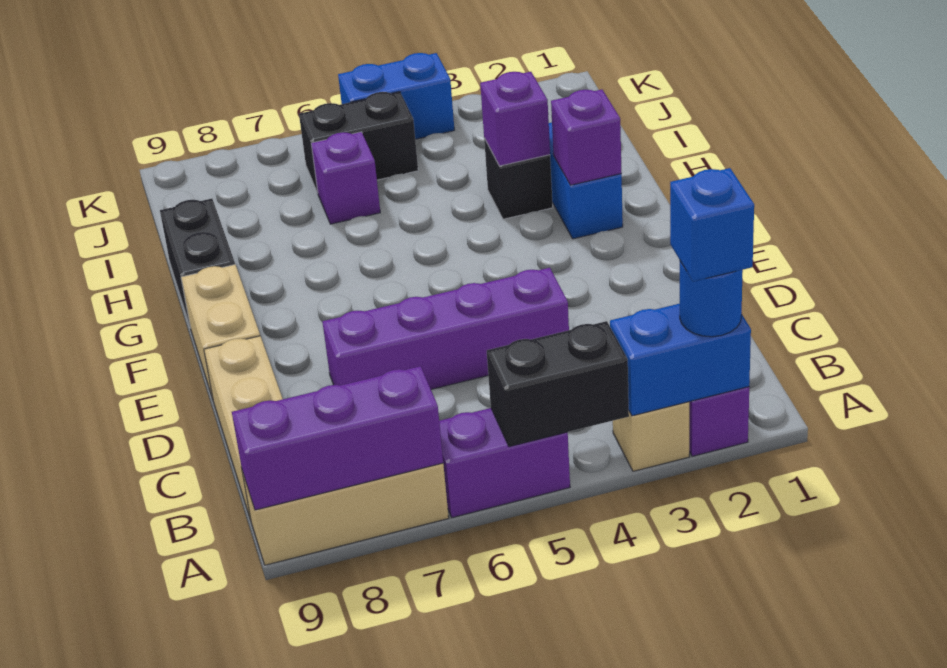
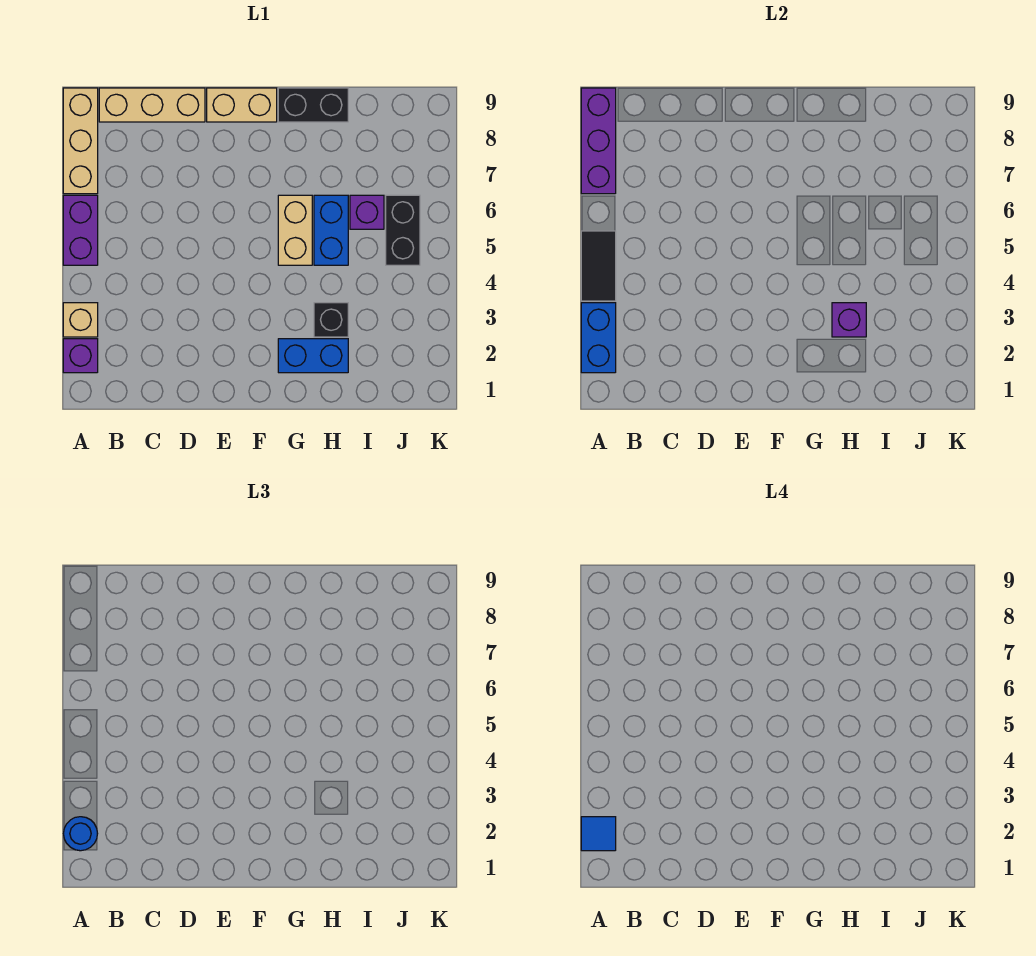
blue 1x1 brick [670,168,754,281] -> blue 1x1 tile [581,817,616,851]
black 1x2 brick [487,321,629,447] -> black 1x2 tile [581,231,616,301]
purple 1x4 brick [322,268,569,389] -> none
purple 1x1 brick [551,89,622,185] -> none
none -> tan 1x2 brick [278,195,312,265]
blue 1x2 brick [338,53,454,139] -> blue 1x2 brick moved to [314,195,348,265]

